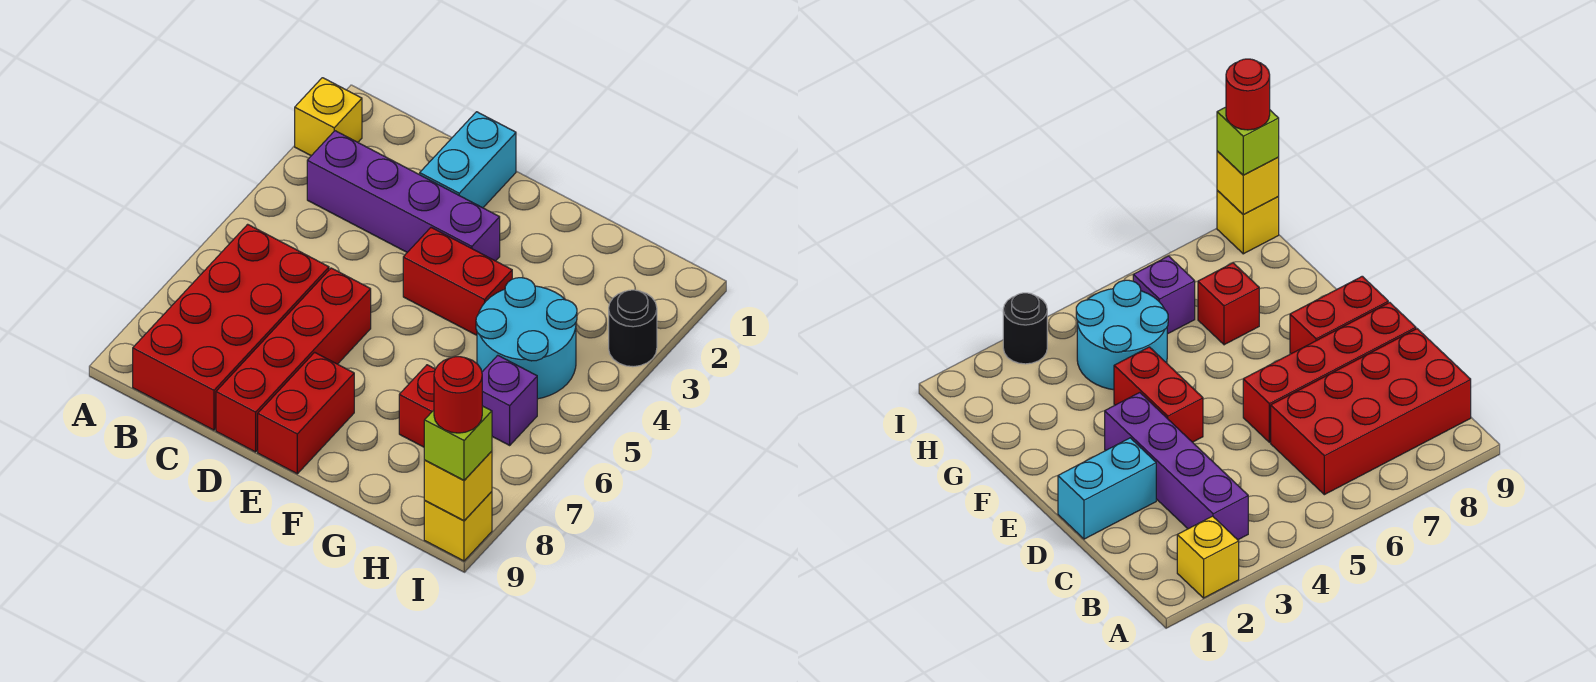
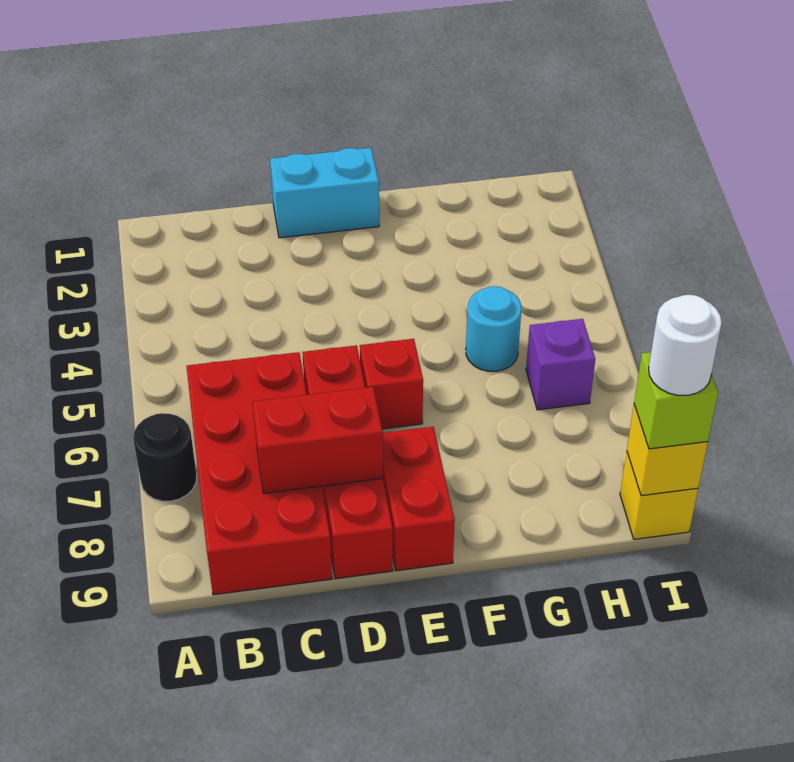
yellow 1x1 brick [295,78,362,156] -> none
purple 1x4 brick [307,131,500,261] -> none
cyan 1x2 brick [420,112,516,208] -> cyan 1x2 brick turned to [270,148,379,238]
red 1x2 brick [403,228,512,335] -> red 1x2 brick moved to [253,387,383,493]
cyan 2x2 round brick [476,278,577,399] -> cyan 1x1 round brick [466,286,521,371]
red 1x1 brick [399,365,435,447] -> red 1x1 brick moved to [360,339,423,429]
black 1x1 round brick [609,290,657,367] -> black 1x1 round brick moved to [133,413,197,501]
red 1x1 round brick [434,357,482,433] -> white 1x1 round brick [649,295,722,395]

